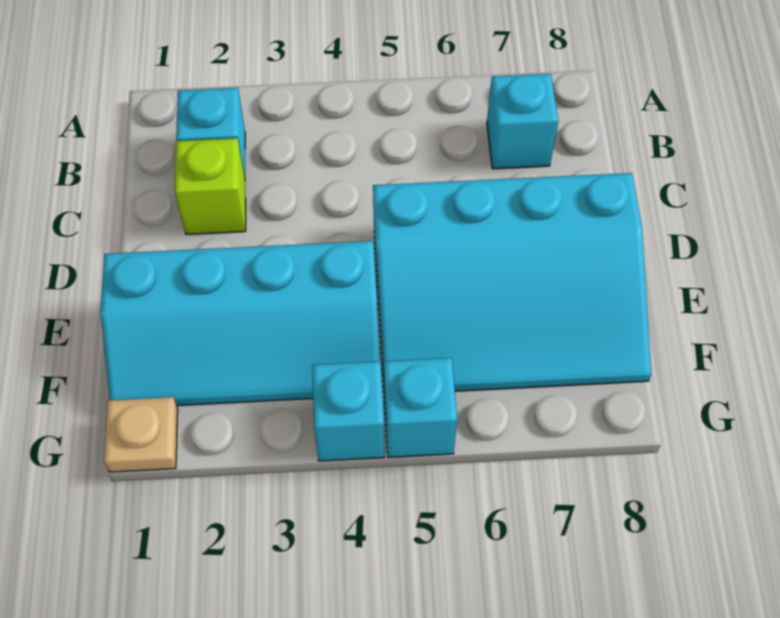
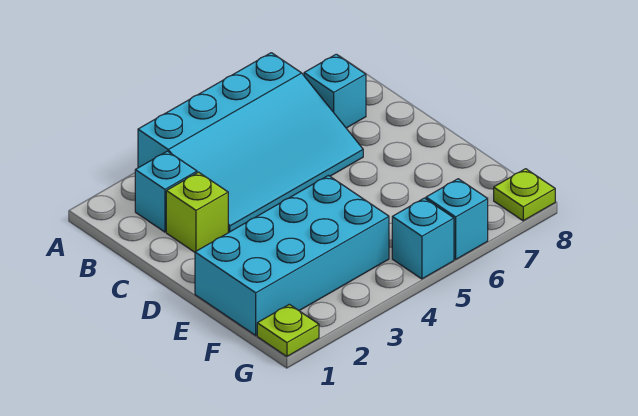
cyan 3x4 slope [373,173,651,391] -> cyan 3x4 slope moved to [138,53,363,233]
cyan 2x4 slope [101,241,379,406] -> cyan 2x4 brick [195,175,389,335]
tan 1x1 plate [104,397,178,472] -> lime 1x1 plate [257,304,319,356]
cyan 1x1 brick [312,361,384,461] -> cyan 1x1 brick moved to [426,179,488,259]
none -> lime 1x1 plate [494,169,555,221]

